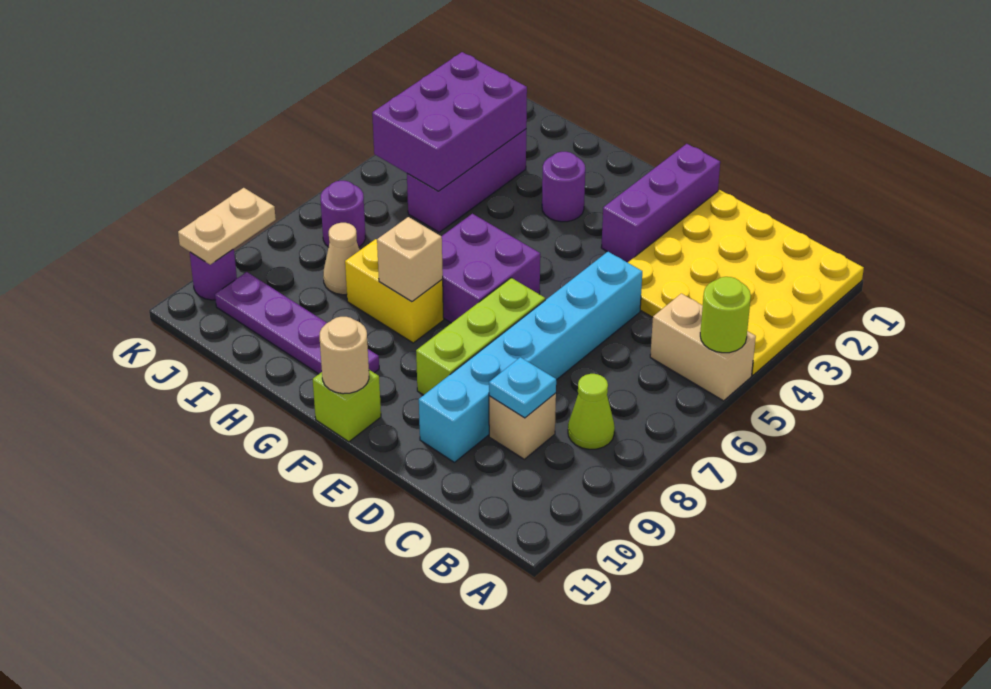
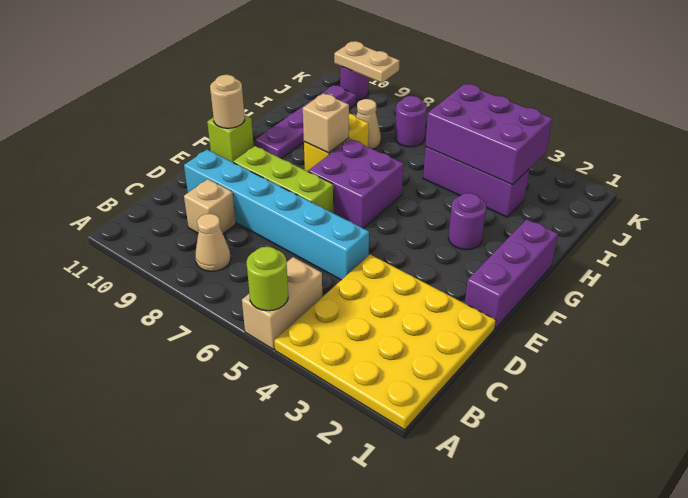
lime 1x1 cone [568,374,615,449] -> tan 1x1 cone [195,214,231,271]
cyan 1x1 plate [489,357,556,418] -> none
purple 1x3 brick [601,144,720,263] -> purple 1x3 brick turned to [465,219,558,329]

